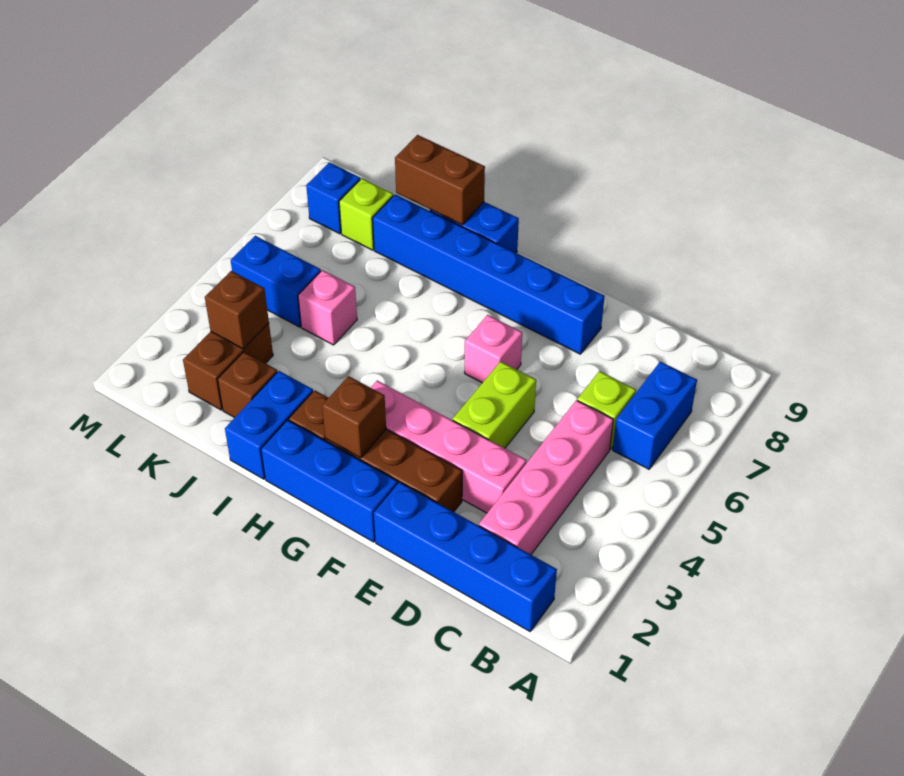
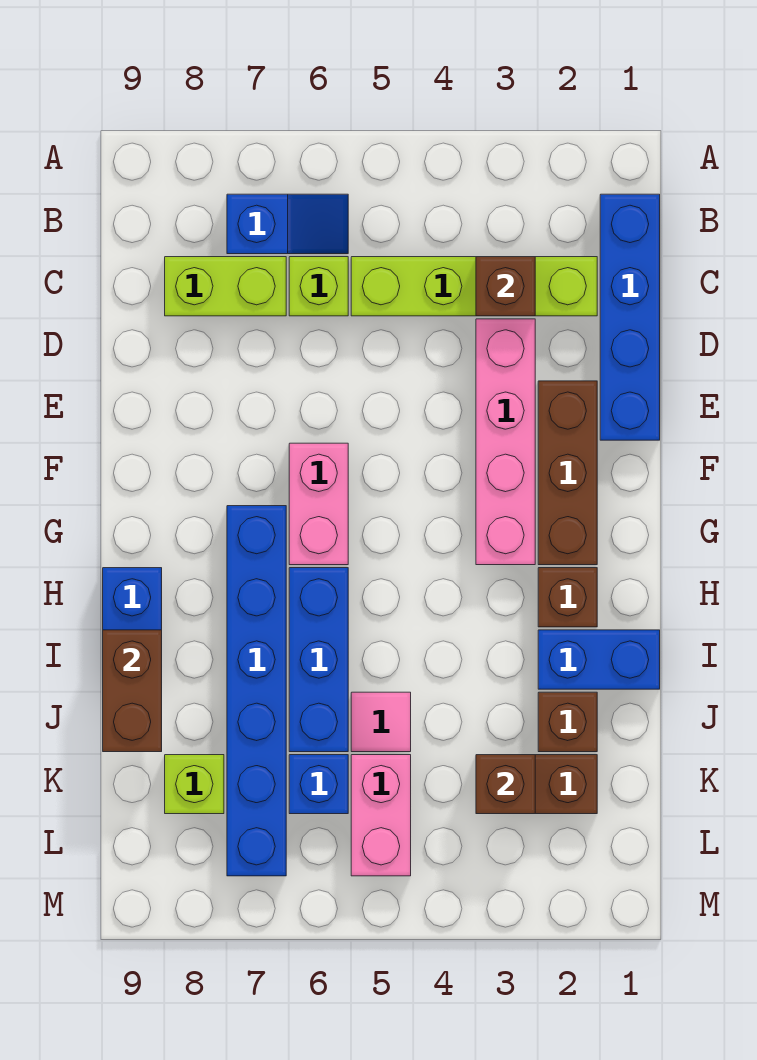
blue 1x2 brick [613,362,697,469] -> blue 1x2 slope [227,194,348,254]
pink 1x4 brick [479,400,613,555] -> lime 1x4 brick [351,257,597,316]
lime 1x2 brick [453,361,536,448] -> lime 1x2 brick moved to [165,257,286,316]
blue 1x6 brick [373,195,605,354] -> blue 1x6 brick moved to [227,506,286,876]
blue 1x3 brick [261,420,398,542] -> blue 1x3 brick moved to [289,568,348,752]
pink 1x1 brick [465,315,522,383] -> pink 1x2 brick [289,443,348,565]
brown 1x1 brick [322,376,386,458] -> brown 1x1 brick moved to [476,257,535,316]
pink 1x1 brick [298,270,357,345] -> pink 1x1 tile [351,692,411,752]
blue 1x2 brick [231,236,321,327] -> pink 1x2 brick [351,755,411,876]
blue 1x1 brick [306,162,360,234] -> blue 1x1 brick moved to [289,755,348,814]

